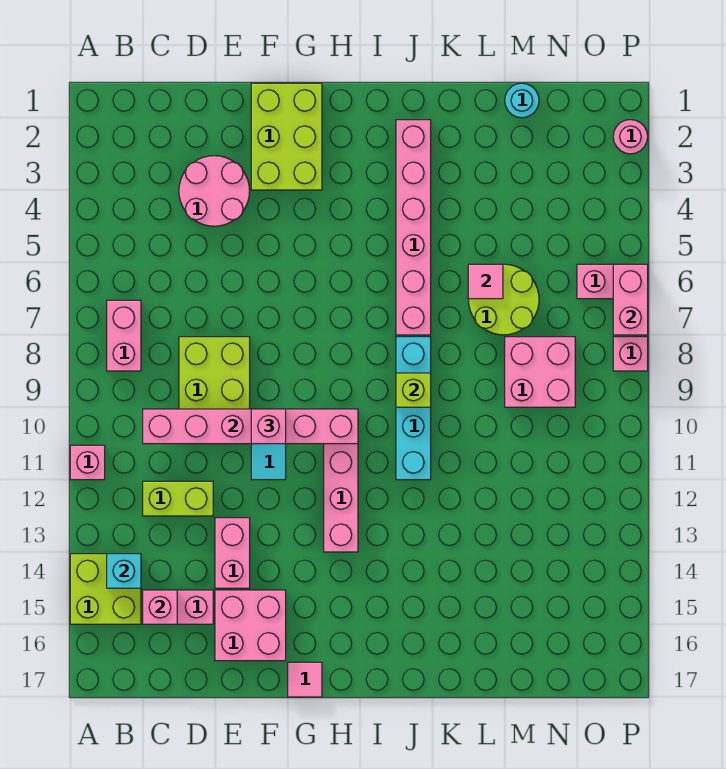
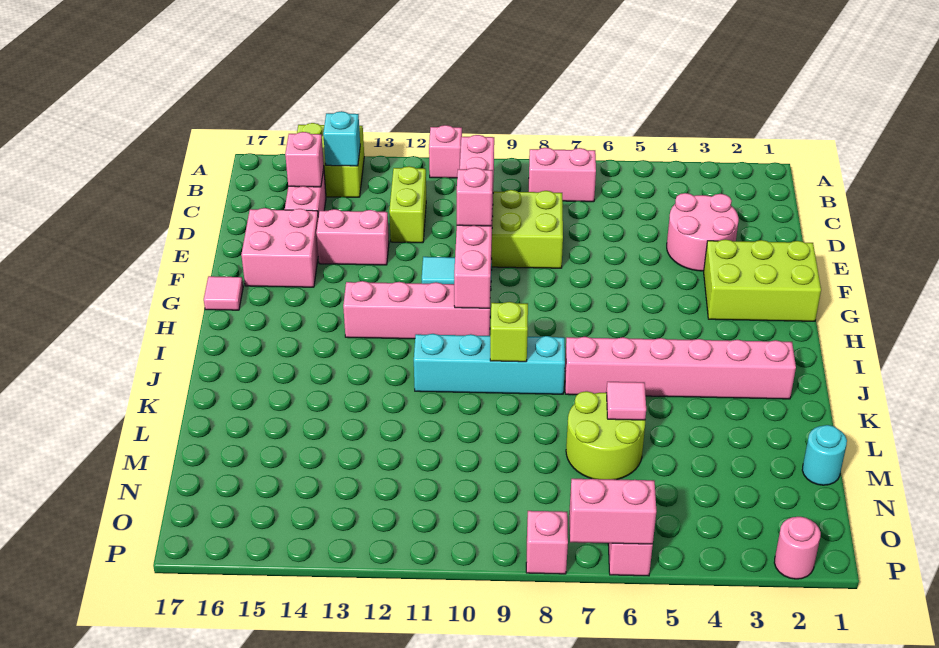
pink 2x2 brick [505,337,575,407] -> none

